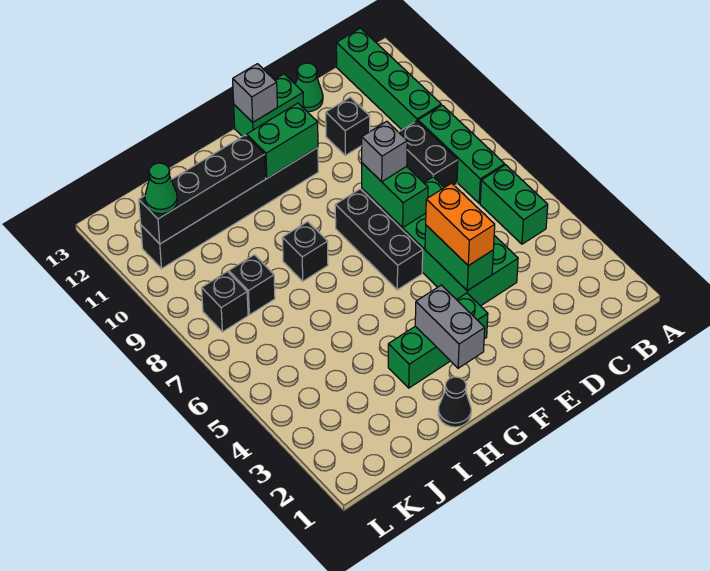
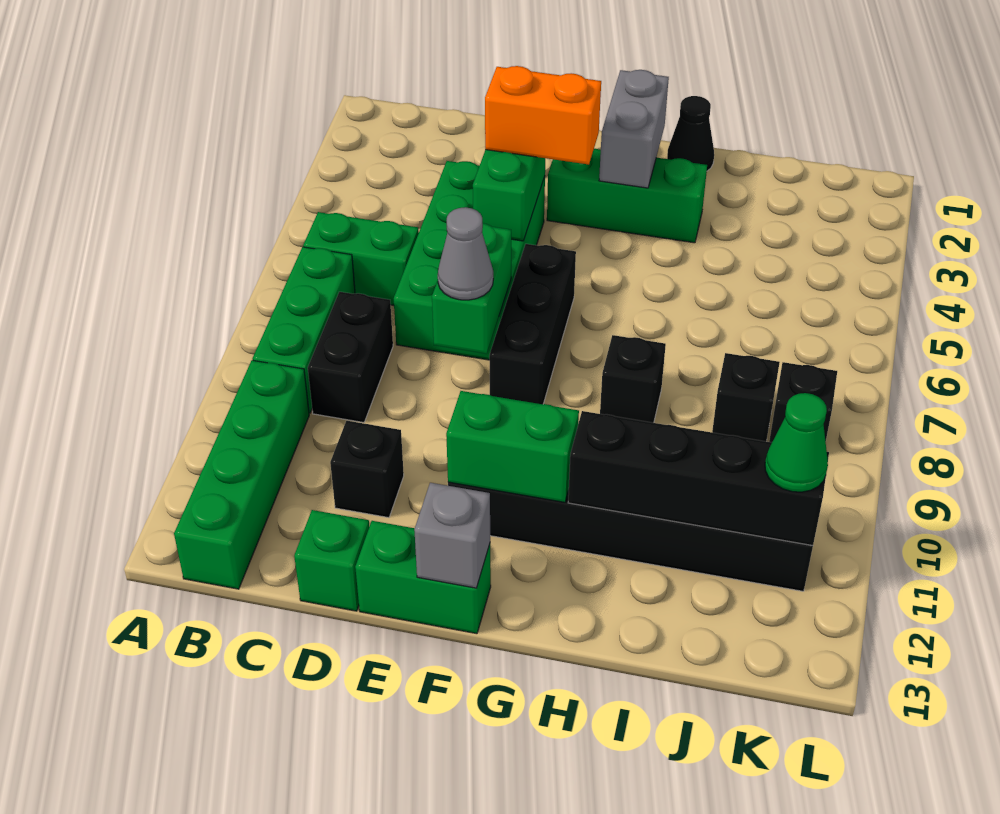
green 1x2 brick [480,165,548,244] -> green 1x2 brick turned to [303,212,419,305]
green 1x1 cone [295,63,323,112] -> green 1x1 brick [294,510,369,611]
orange 1x2 brick [426,183,495,266] -> orange 1x2 brick turned to [485,66,601,165]
grey 1x1 brick [362,121,407,182] -> grey 1x1 cone [438,207,493,300]

